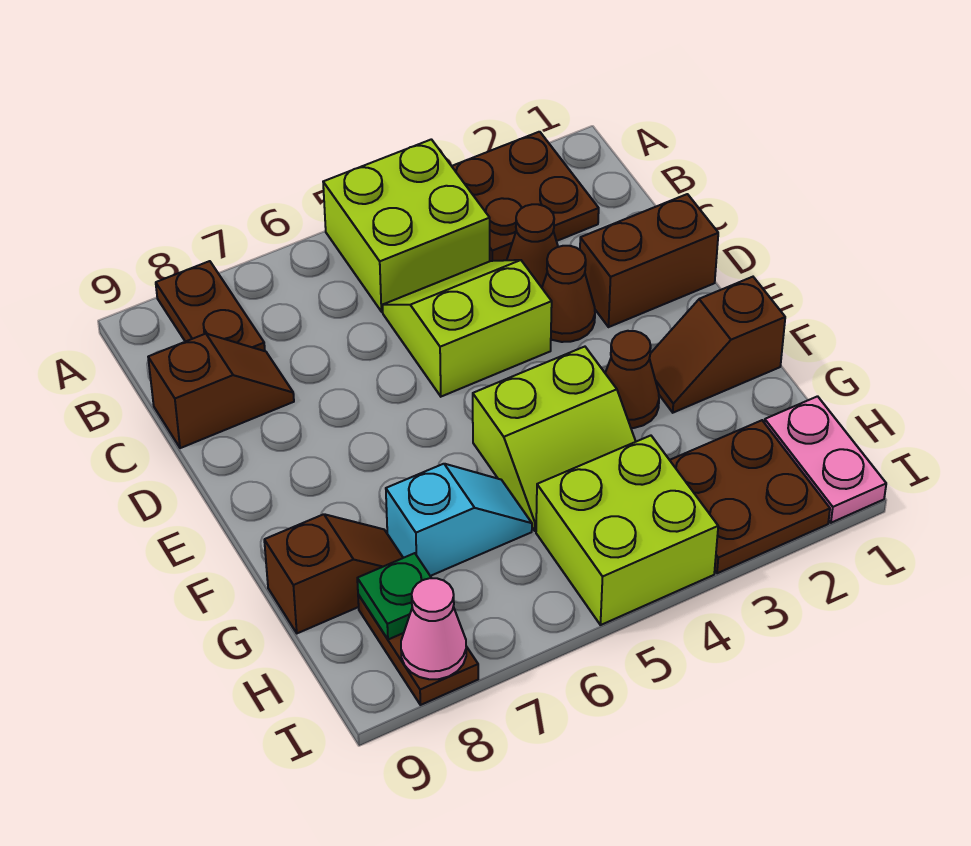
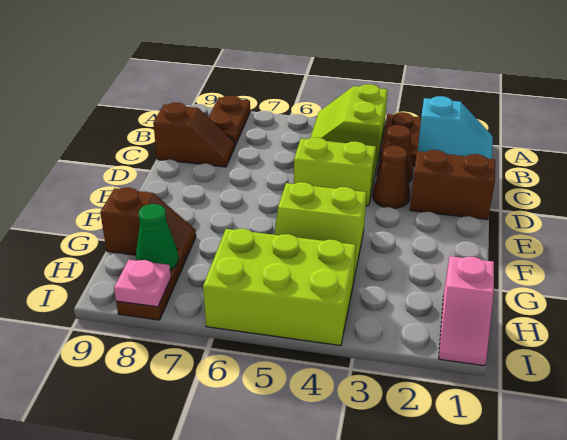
lime 2x2 brick [323,139,490,312] -> lime 2x2 slope [310,84,388,160]
brown 1x2 slope [649,277,785,413] -> none
brown 1x1 cone [605,331,659,428] -> none
cyan 1x2 slope [386,464,532,576] -> cyan 1x2 slope moved to [418,96,493,159]
pink 1x2 plate [765,396,886,523] -> pink 1x2 slope [439,256,494,366]
brown 2x2 plate [670,420,830,573] -> none
lime 2x2 brick [536,436,718,625] -> lime 2x3 brick [203,229,356,346]
green 1x1 plate [357,553,431,640] -> green 1x1 cone [136,204,178,270]
pink 1x1 cone [401,578,466,679] -> pink 1x1 plate [114,260,171,307]

